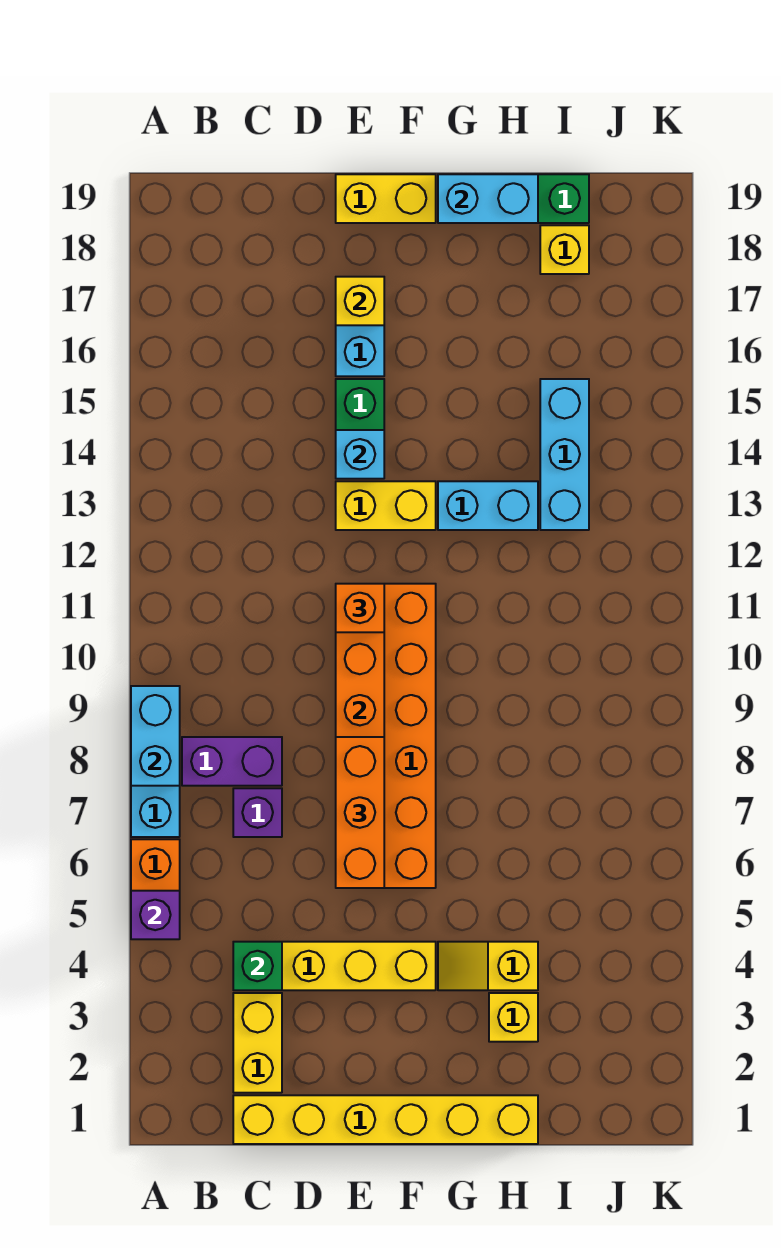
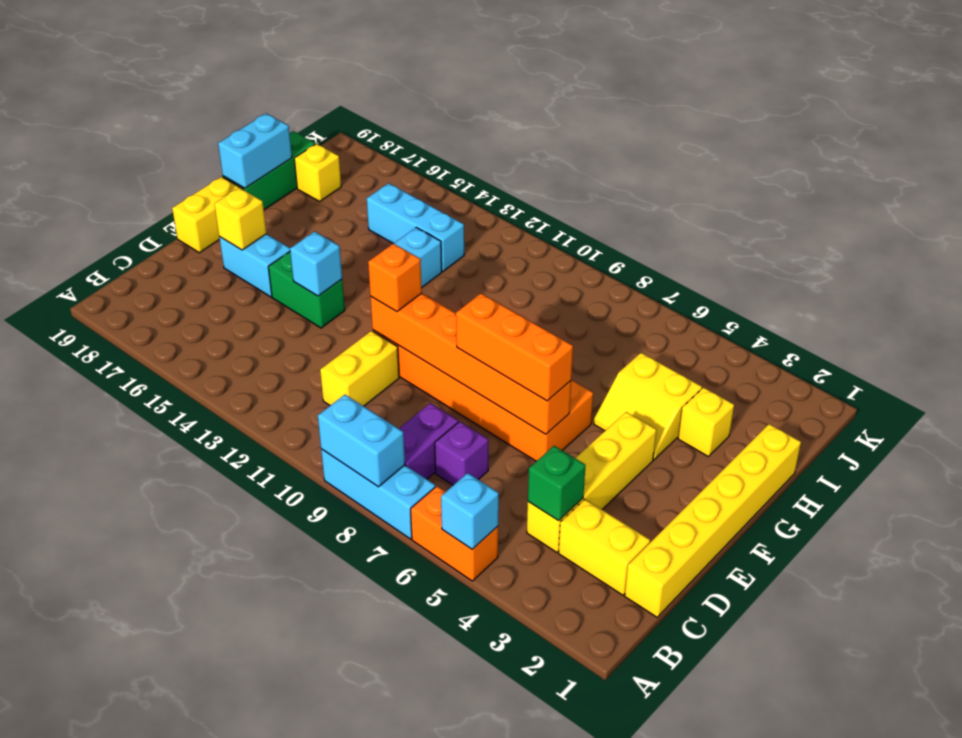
purple 1x1 brick [131,891,180,939] -> cyan 1x1 brick [441,473,499,549]
yellow 1x2 brick [336,481,436,530] -> yellow 1x2 brick moved to [320,331,399,406]
yellow 1x2 slope [438,942,538,990] -> yellow 2x2 slope [594,353,702,460]

